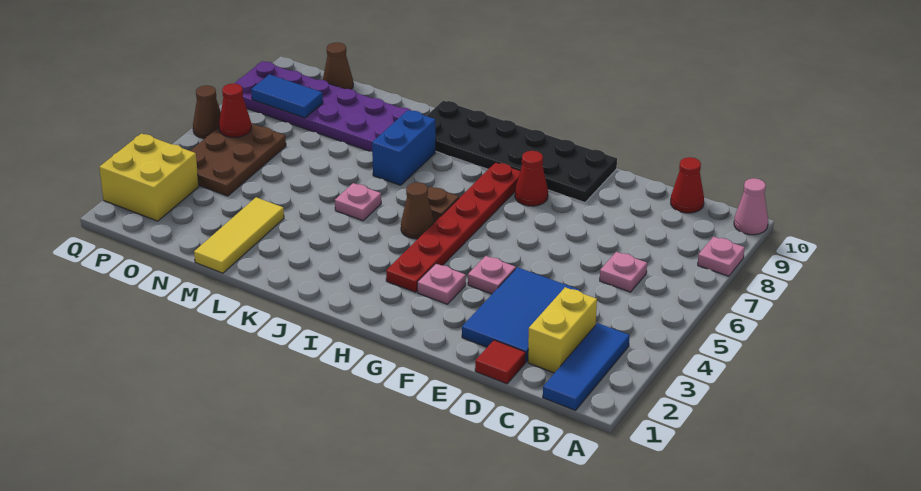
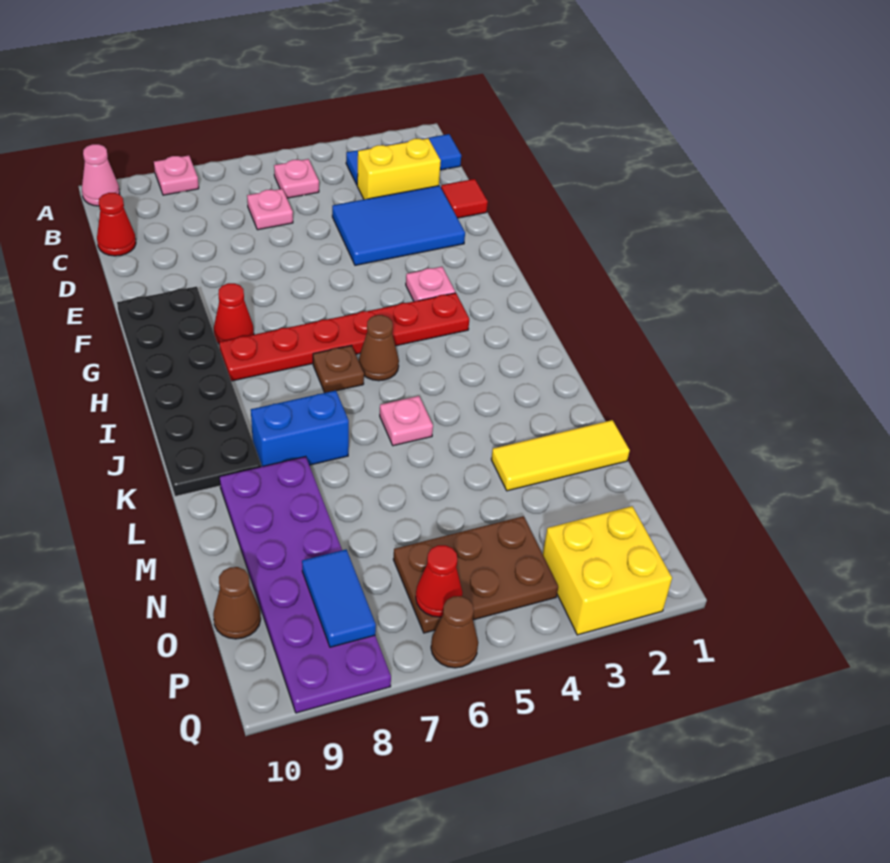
pink 1x1 plate [468,256,516,294] -> pink 1x1 plate moved to [274,159,319,198]

